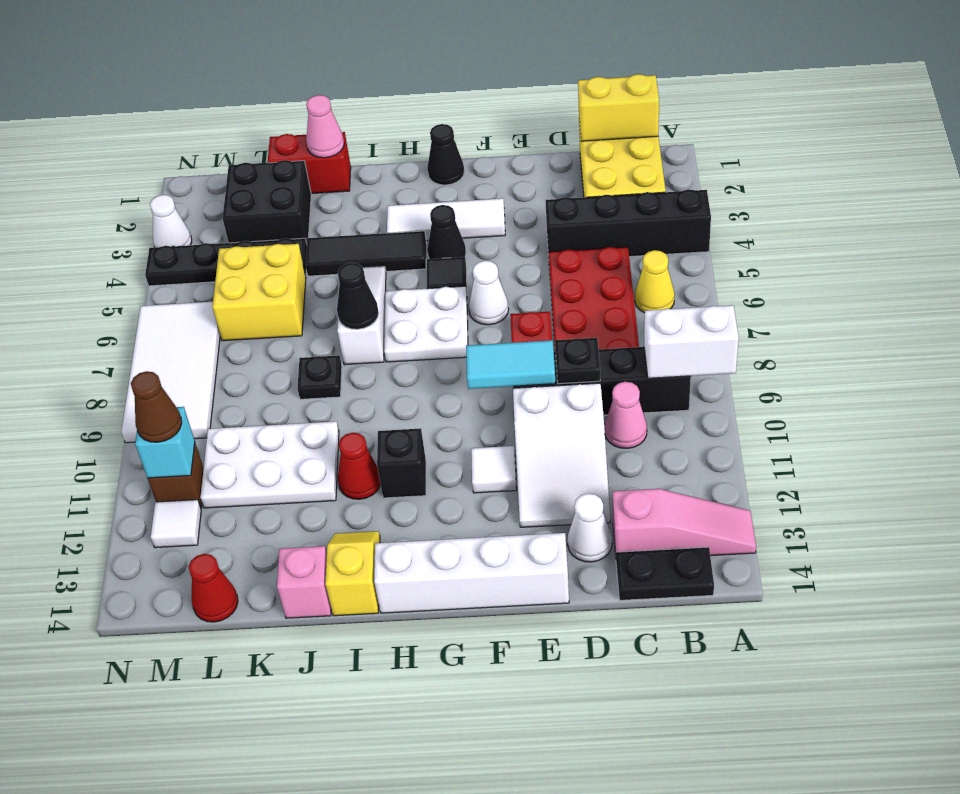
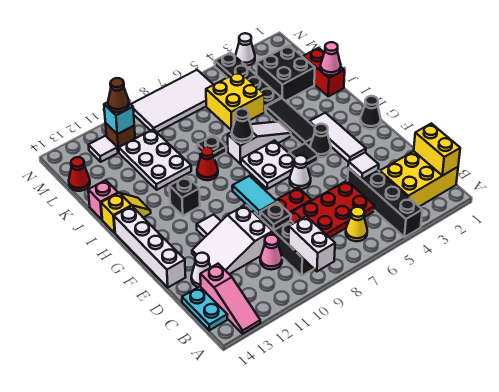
black 1x2 plate [616,547,714,600] -> cyan 1x2 plate [182,287,227,330]
none -> white 1x1 tile [348,153,379,179]
red 1x1 cone [338,433,381,499] -> red 1x1 cone moved to [197,147,218,180]

